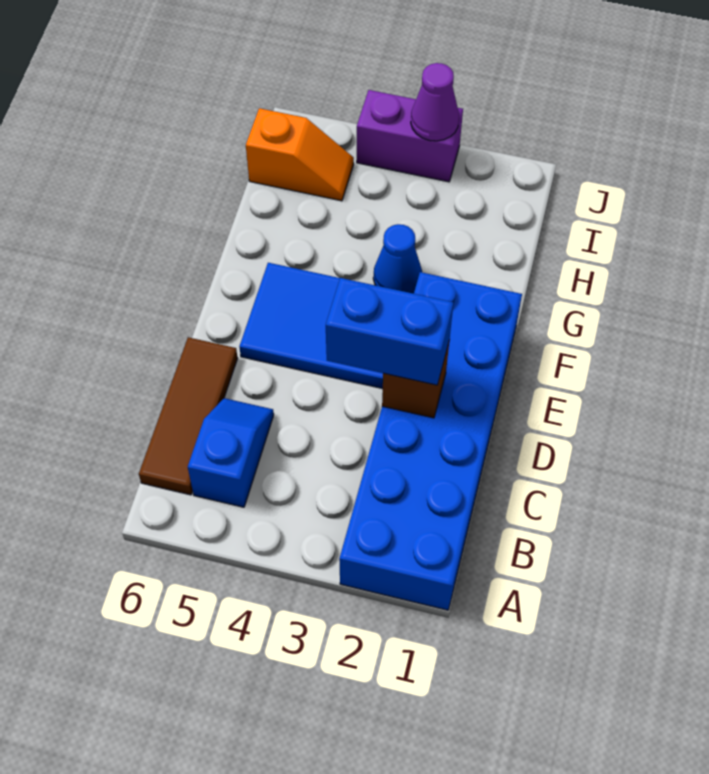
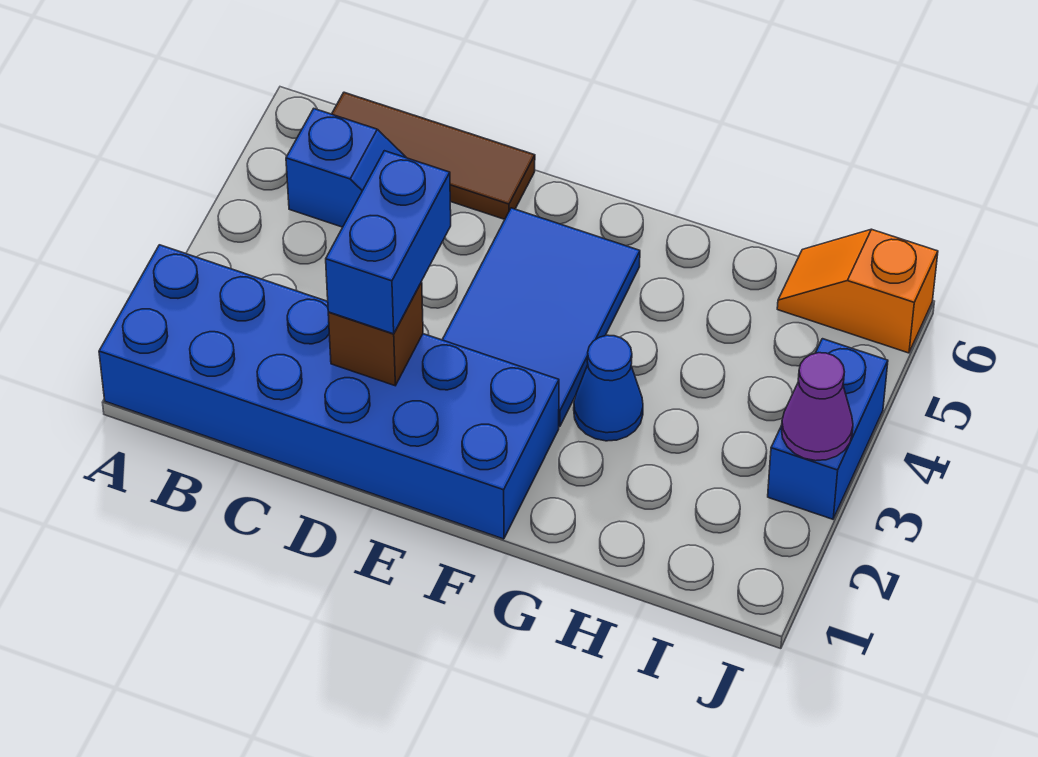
orange 1x2 slope [246,108,354,201] -> orange 1x2 slope turned to [777,229,938,353]
purple 1x2 brick [357,90,463,182] -> blue 1x2 brick [768,339,888,519]

